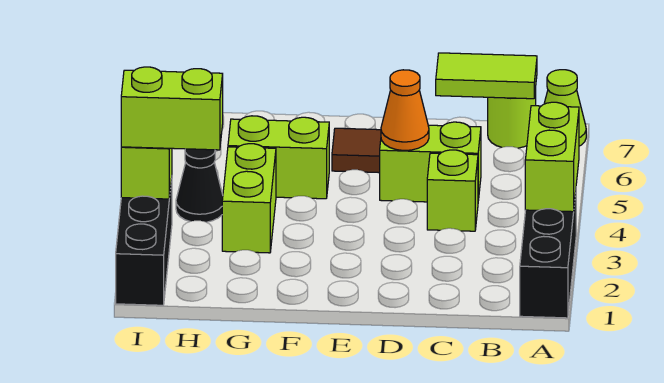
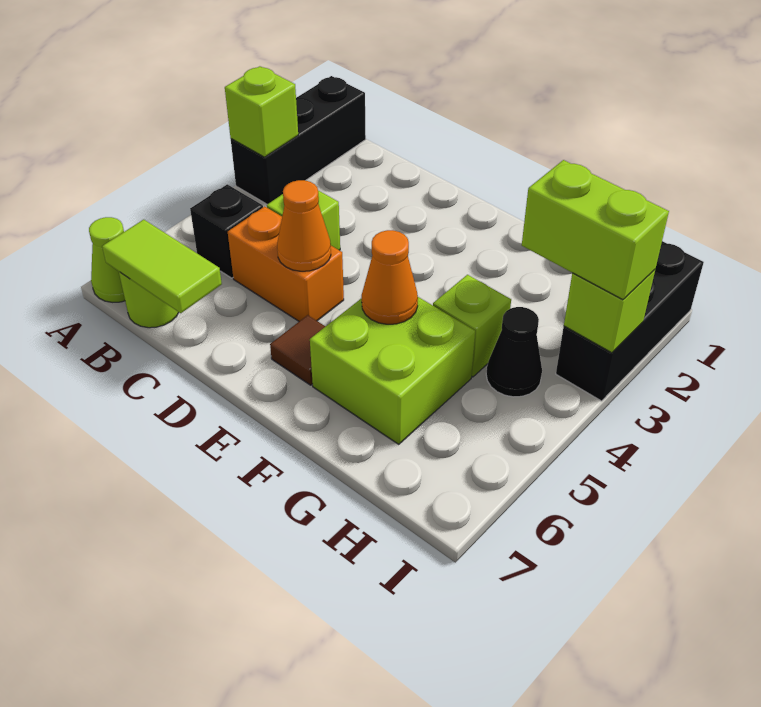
lime 1x2 brick [525,102,579,212] -> lime 1x1 brick [225,66,298,157]
none -> black 1x1 brick [190,184,263,278]
lime 1x2 brick [380,122,481,202] -> orange 1x2 brick [228,206,344,321]
lime 1x2 brick [228,116,329,199] -> lime 2x2 brick [310,297,475,444]
none -> orange 1x1 cone [362,230,418,324]
lime 1x2 brick [222,144,276,253] -> lime 1x1 brick [433,275,511,377]

